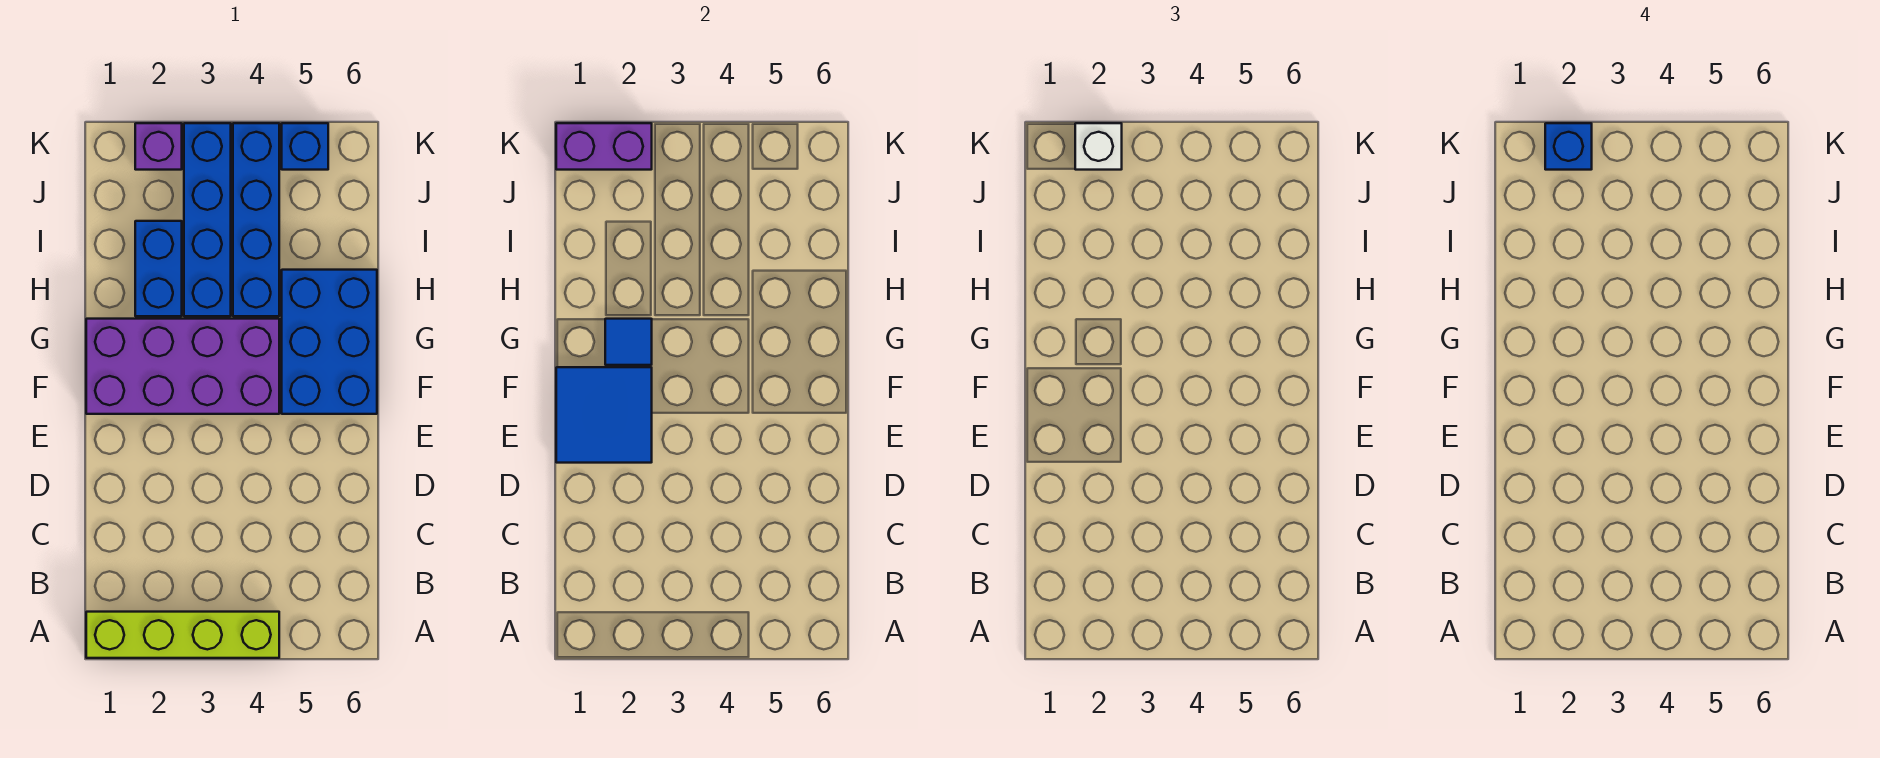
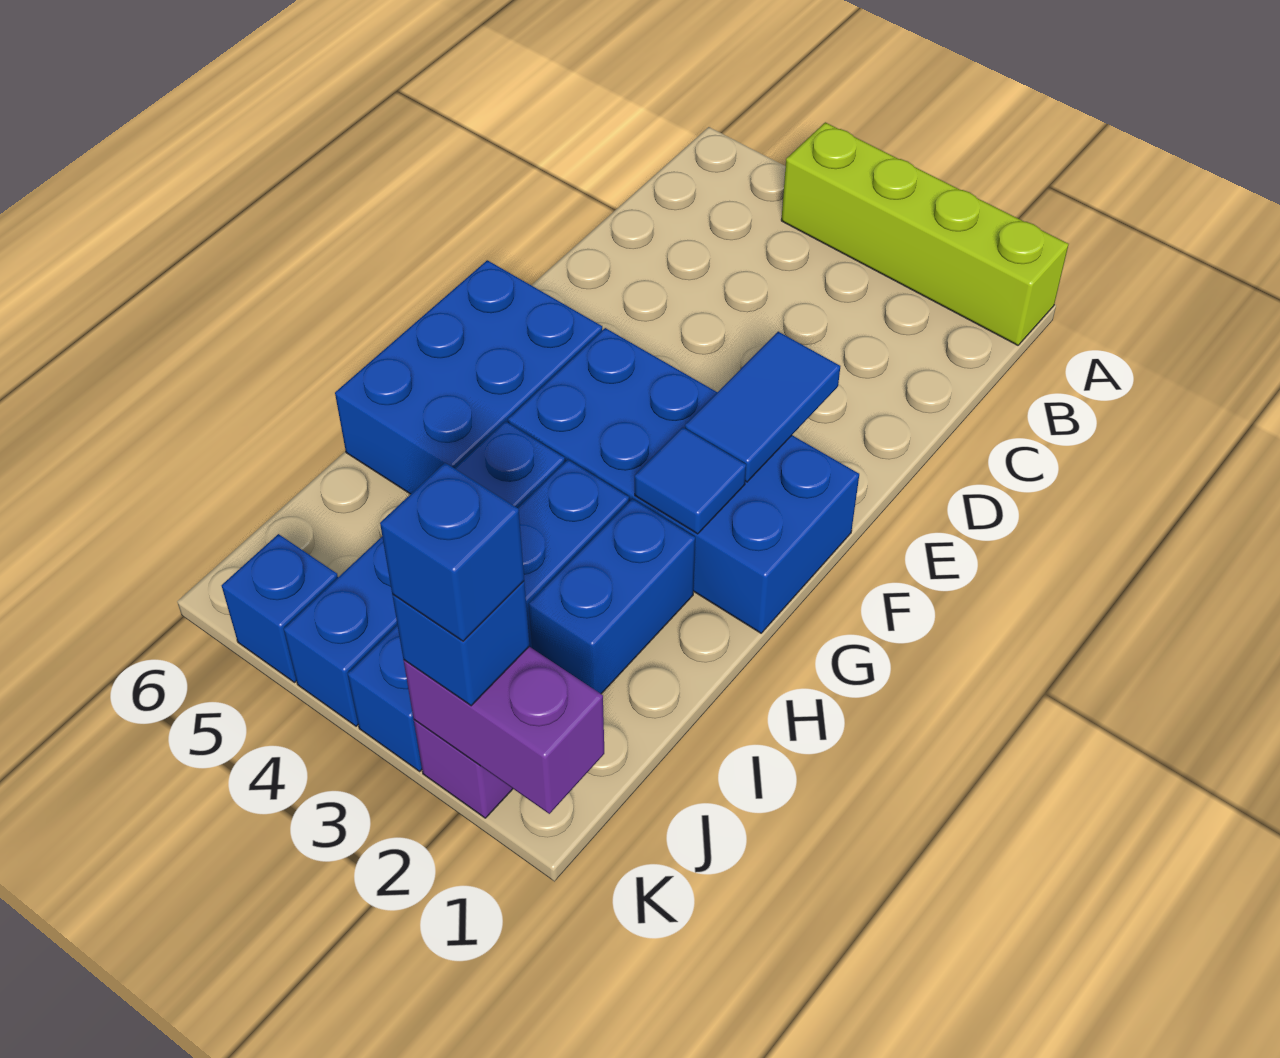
blue 2x2 tile [556,367,652,463] -> blue 1x2 tile [685,332,840,482]
purple 2x4 brick [86,319,279,414] -> blue 2x4 brick [508,328,859,633]
white 1x1 brick [1075,123,1122,170] -> blue 1x1 brick [392,581,529,706]

